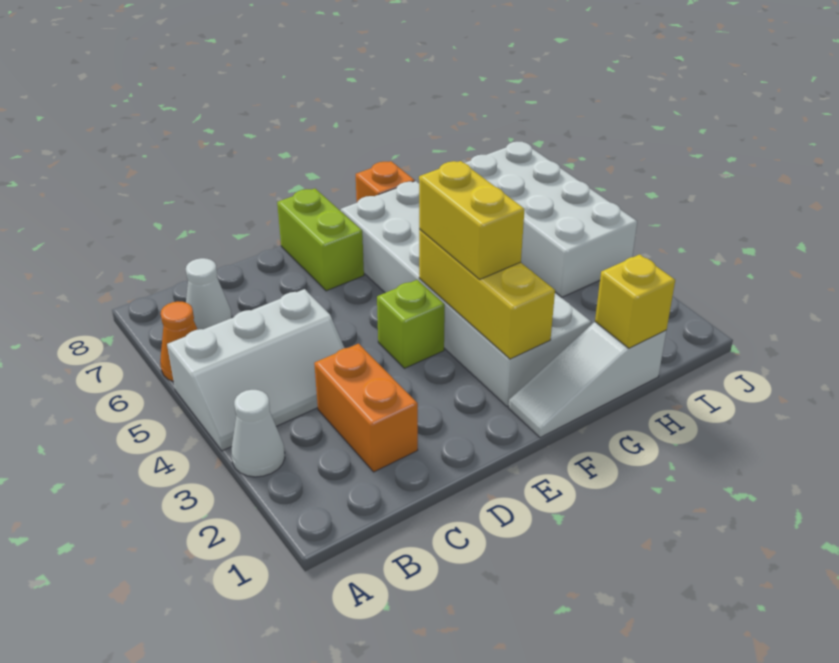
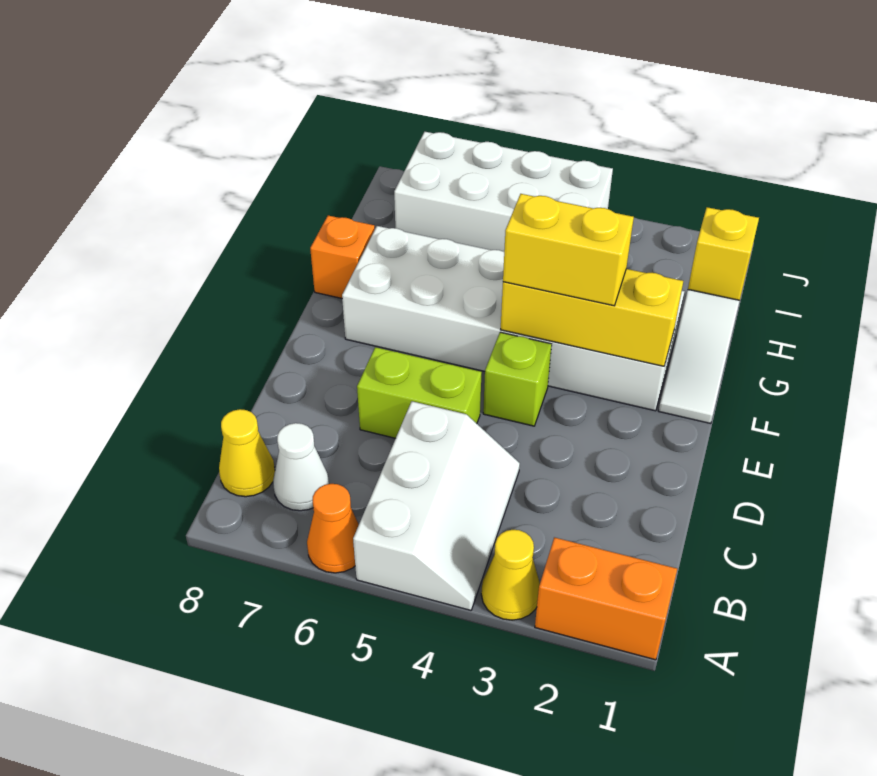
white 1x1 cone [231,390,285,477] -> yellow 1x1 cone [481,530,540,620]
none -> yellow 1x1 cone [219,409,275,497]
orange 1x2 brick [314,344,418,472] -> orange 1x2 brick moved to [535,537,677,660]
lime 1x2 brick [277,189,364,291] -> lime 1x2 brick moved to [357,347,482,438]

